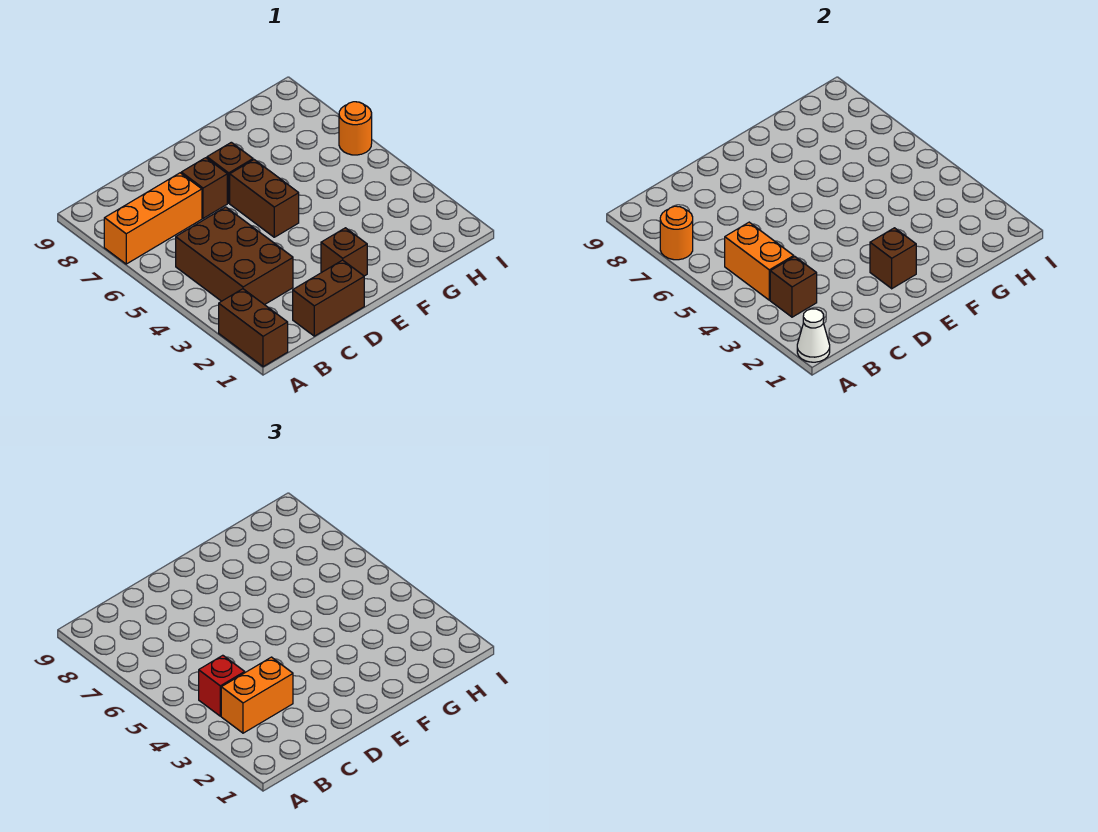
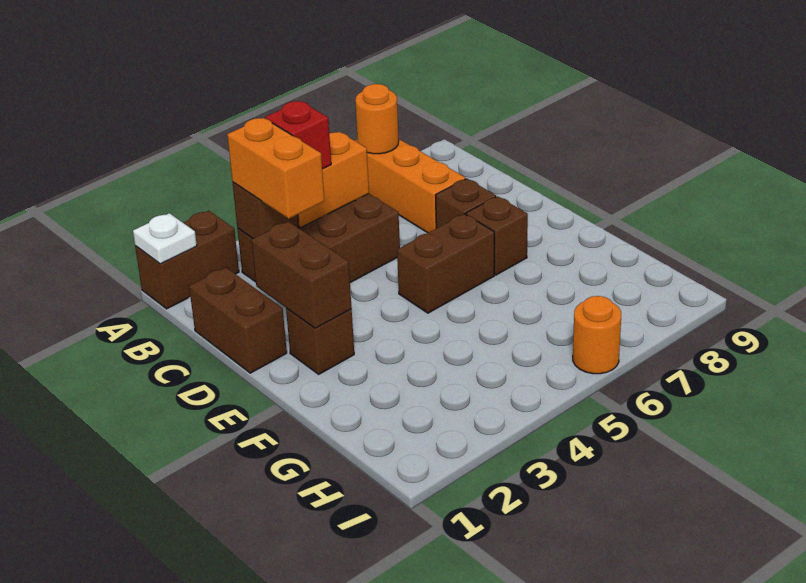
white 1x1 cone [797,309,830,362] -> white 1x1 plate [133,213,197,264]
brown 1x1 brick [870,228,916,289] -> brown 1x2 brick [252,221,352,328]

